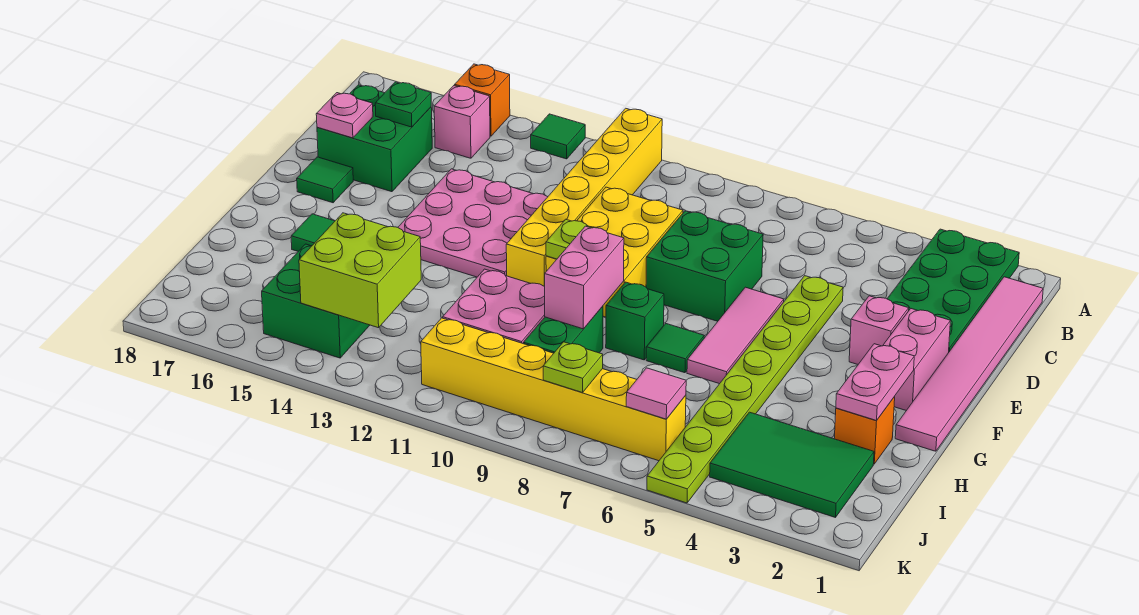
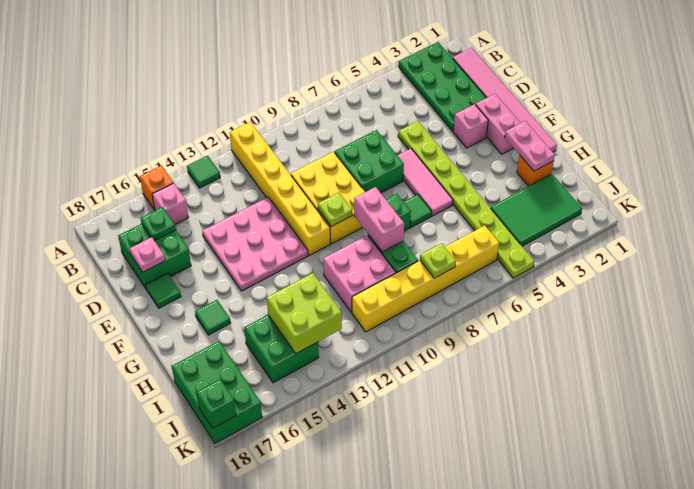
none -> green 2x3 brick [172,341,262,443]
pink 1x1 tile [626,368,686,419] -> none
none -> green 1x1 brick [197,379,236,428]

